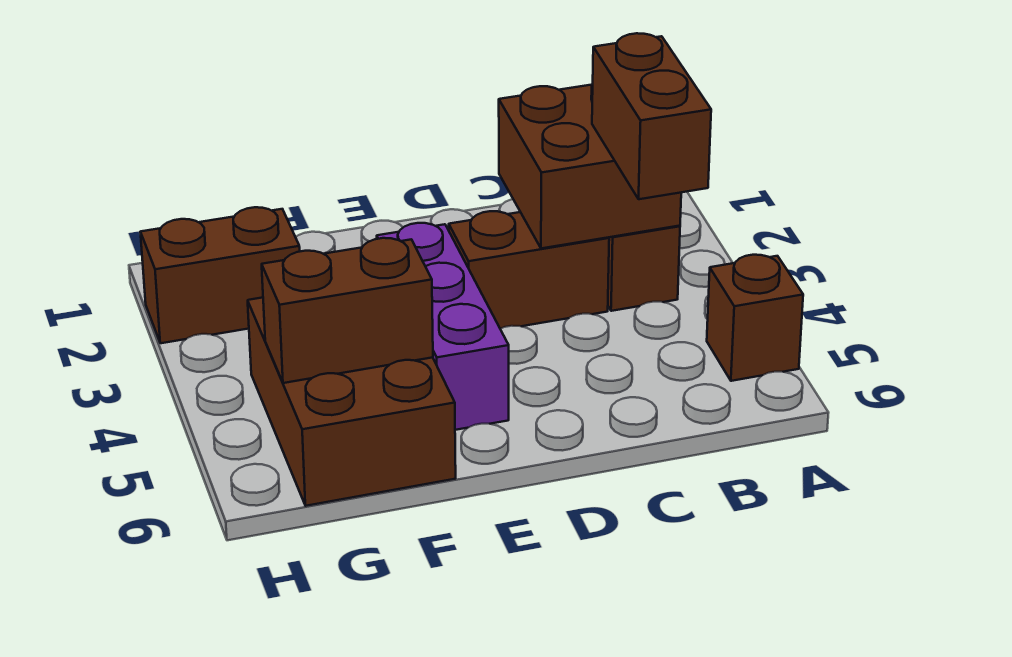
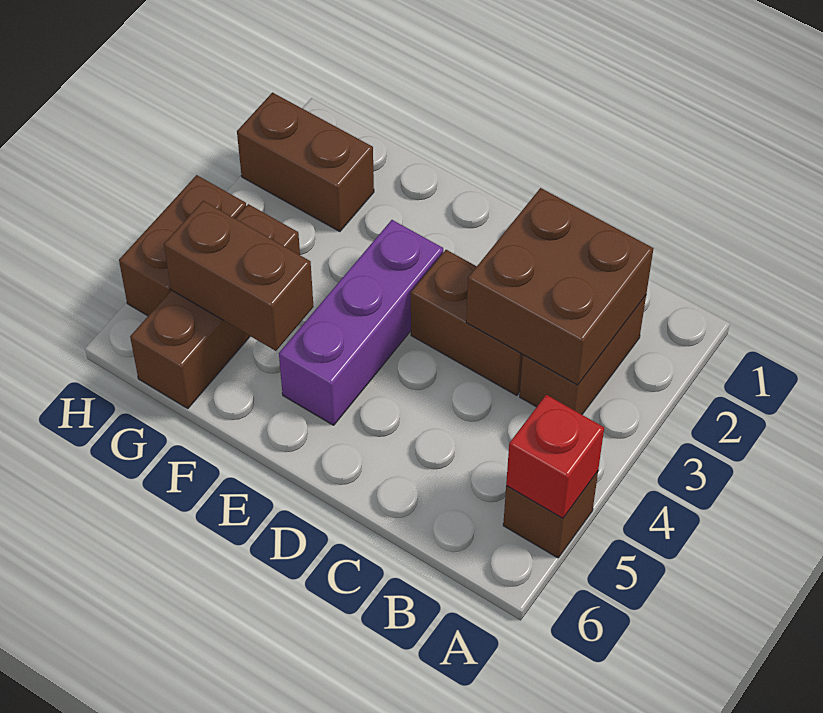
none -> red 1x1 brick [506,395,604,519]
brown 1x2 brick [592,33,711,199] -> brown 1x2 brick moved to [119,175,246,316]
brown 2x3 brick [248,298,456,506] -> brown 1x3 brick [130,204,300,409]

